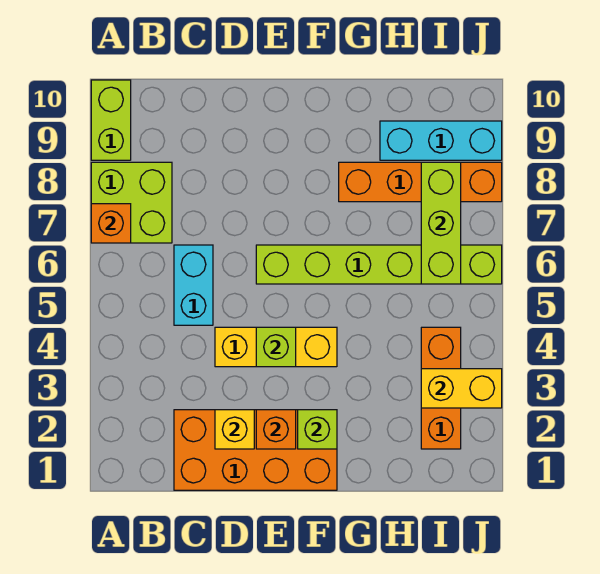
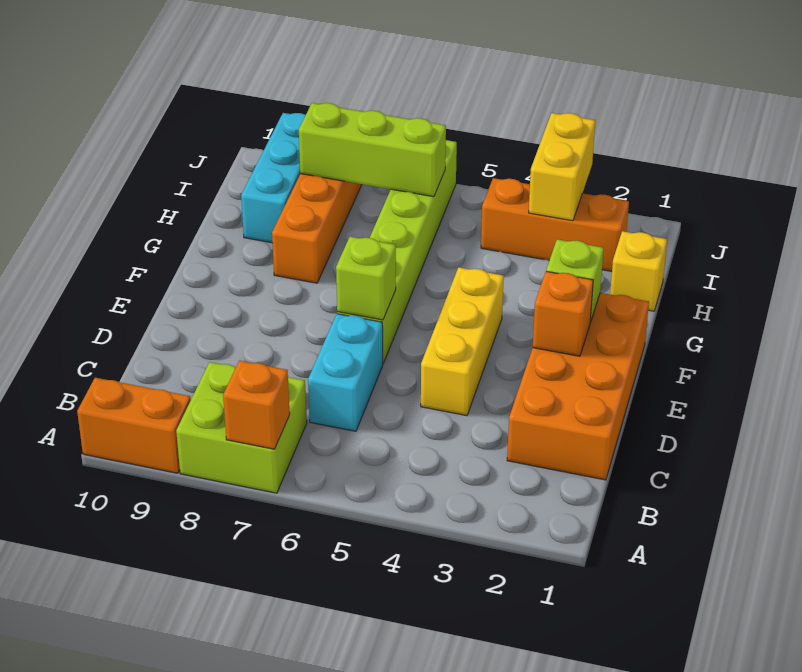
lime 1x2 brick [91,80,131,160] -> orange 1x2 brick [77,378,191,473]
cyan 1x2 brick [174,245,213,325] -> cyan 1x2 brick turned to [308,314,383,431]
yellow 1x1 brick [215,410,254,449] -> yellow 1x1 brick moved to [610,231,667,311]
lime 1x1 brick [256,327,296,367] -> lime 1x1 brick moved to [336,237,396,320]

